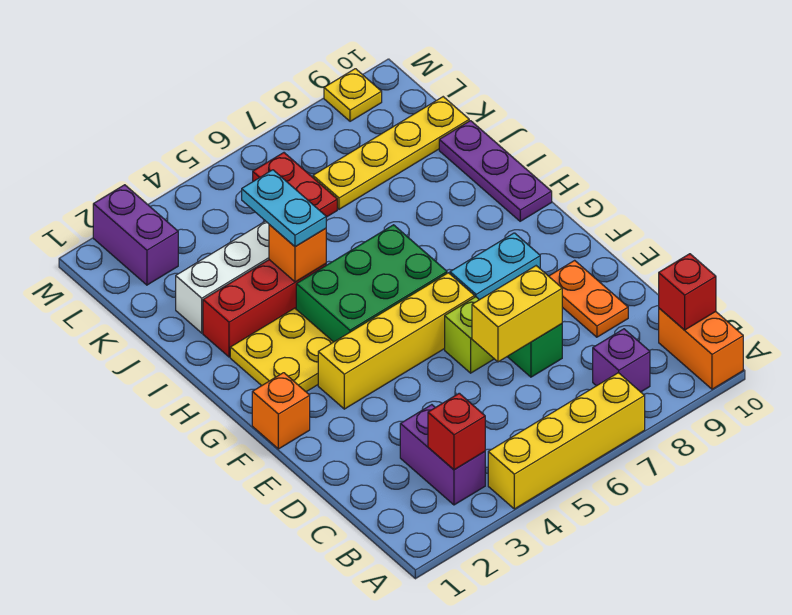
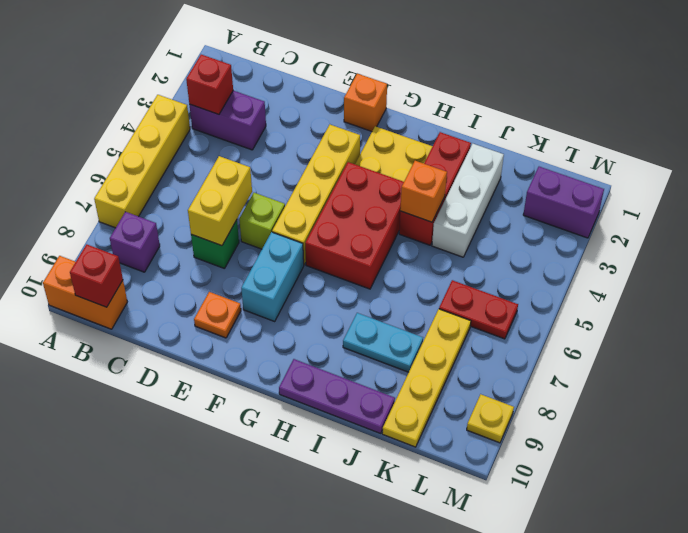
orange 1x2 plate [549,260,628,337] -> orange 1x1 plate [194,292,241,338]
green 2x3 brick [296,225,447,342] -> red 2x3 brick [305,162,404,289]
cyan 1x2 plate [242,170,326,247] -> cyan 1x2 plate moved to [343,313,423,372]

